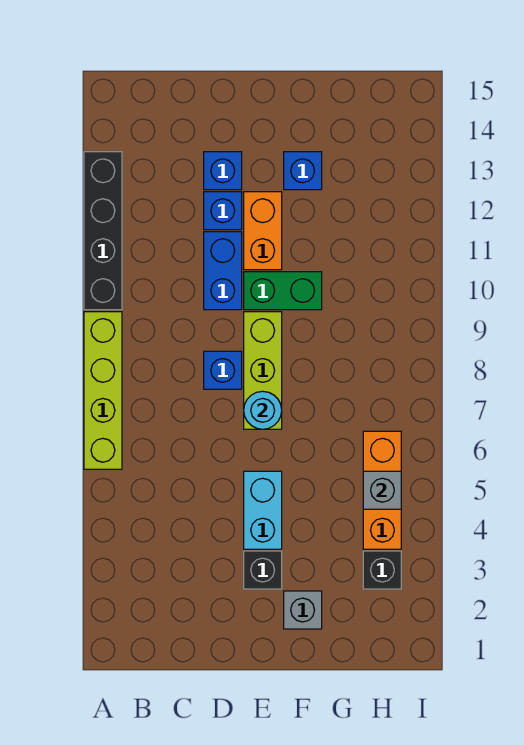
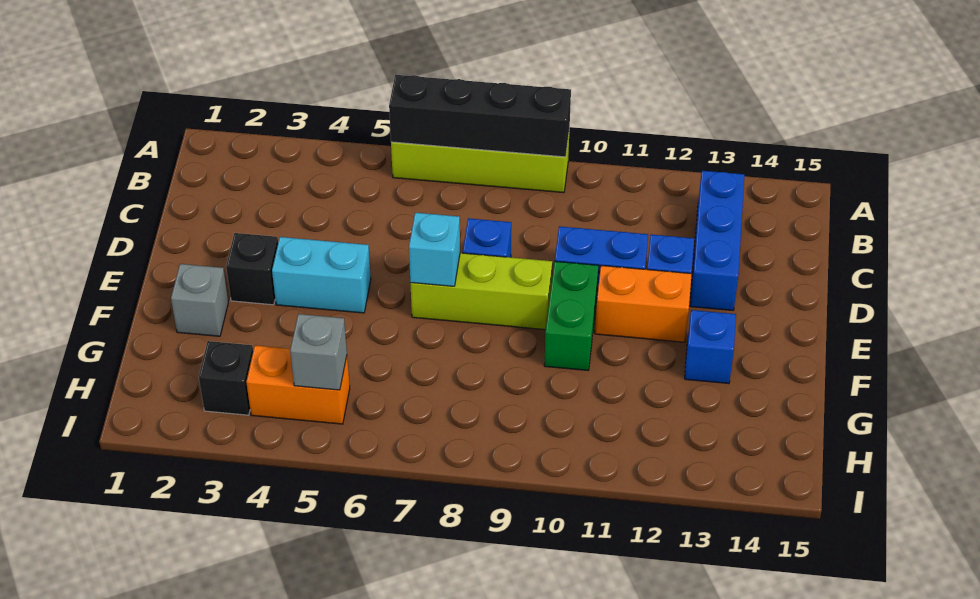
black 1x4 brick [84,152,122,310] -> black 1x4 brick moved to [389,75,571,157]
blue 1x1 brick [204,152,242,190] -> blue 1x3 brick [690,171,744,310]
cyan 1x1 round brick [244,391,282,429] -> cyan 1x1 brick [409,213,460,286]
orange 1x3 brick [363,431,401,549] -> orange 1x2 brick [246,345,350,424]

